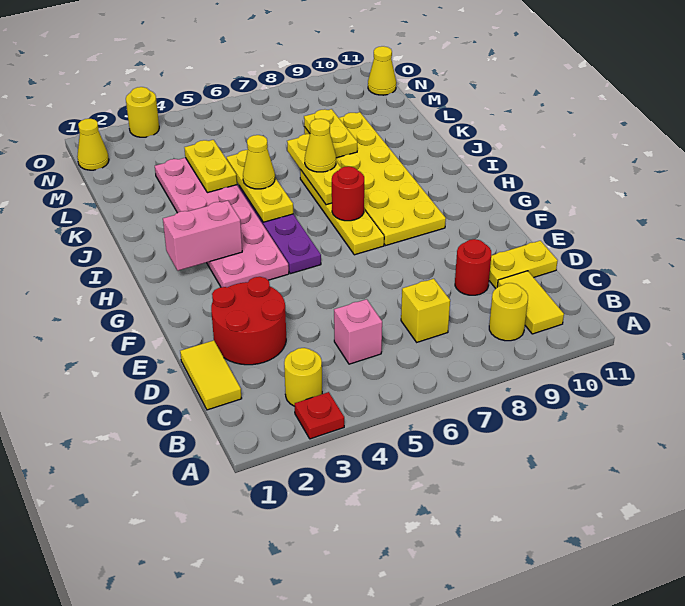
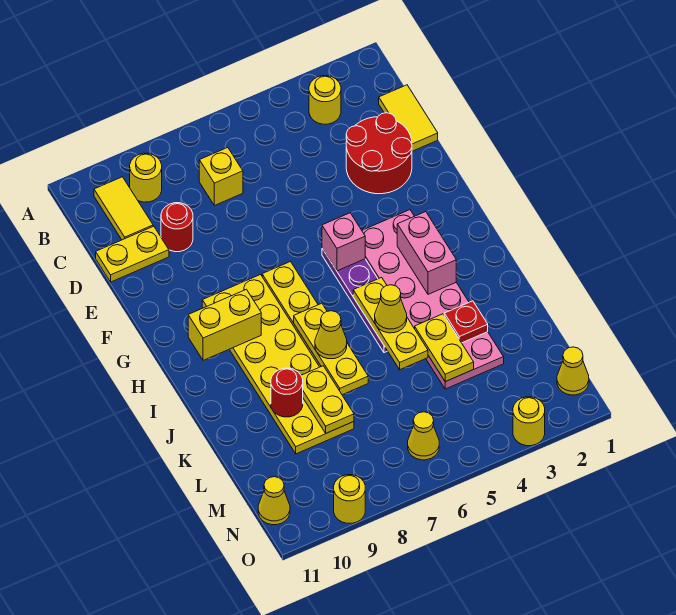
red 1x1 plate [295,392,344,439] -> red 1x1 plate moved to [444,301,488,343]
pink 1x1 brick [334,299,382,364] -> pink 1x1 brick moved to [322,213,365,271]
pink 1x2 brick [163,201,242,271] -> pink 1x2 brick turned to [397,212,456,294]
red 1x1 round brick [332,166,364,221] -> red 1x1 round brick moved to [271,368,303,417]
none -> yellow 1x2 brick [188,289,261,360]
none -> yellow 1x1 cone [408,412,439,460]
none -> yellow 1x1 round brick [334,475,365,523]

